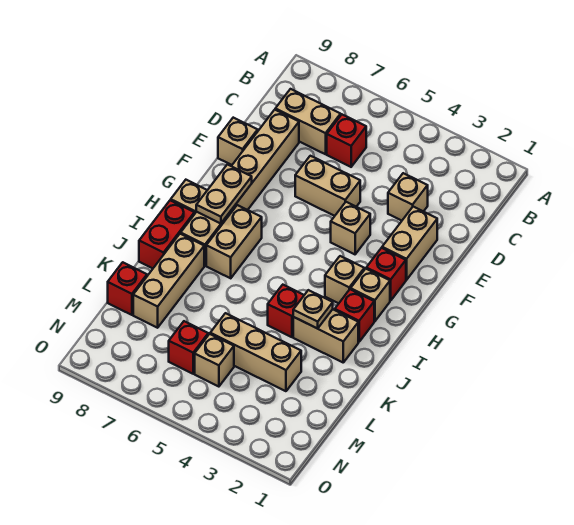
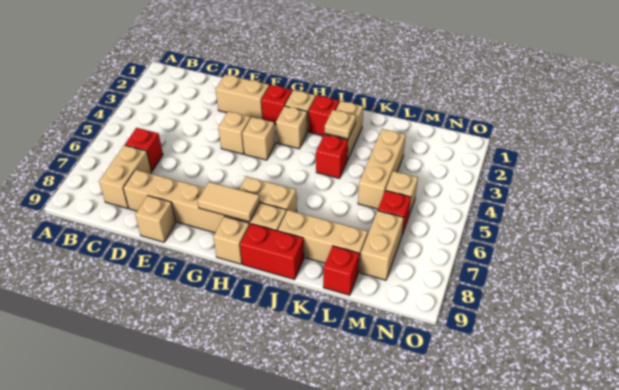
tan 1x1 brick [388,173,428,221] -> tan 1x1 brick moved to [242,117,276,160]
tan 1x2 brick [295,156,360,216] -> tan 1x2 brick moved to [360,211,404,280]
tan 1x2 plate [196,164,252,224] -> tan 1x2 tile [198,182,260,222]

